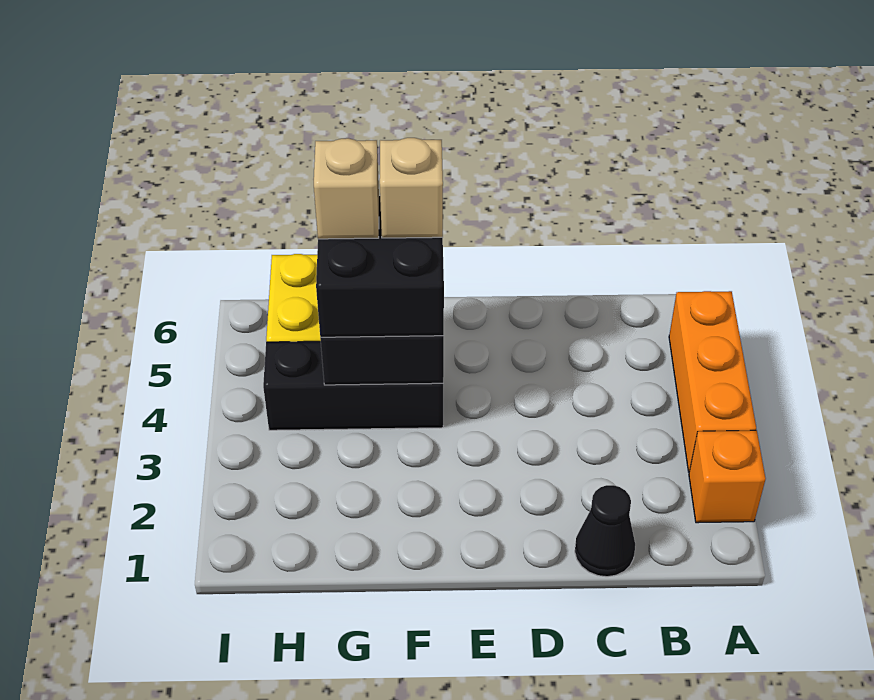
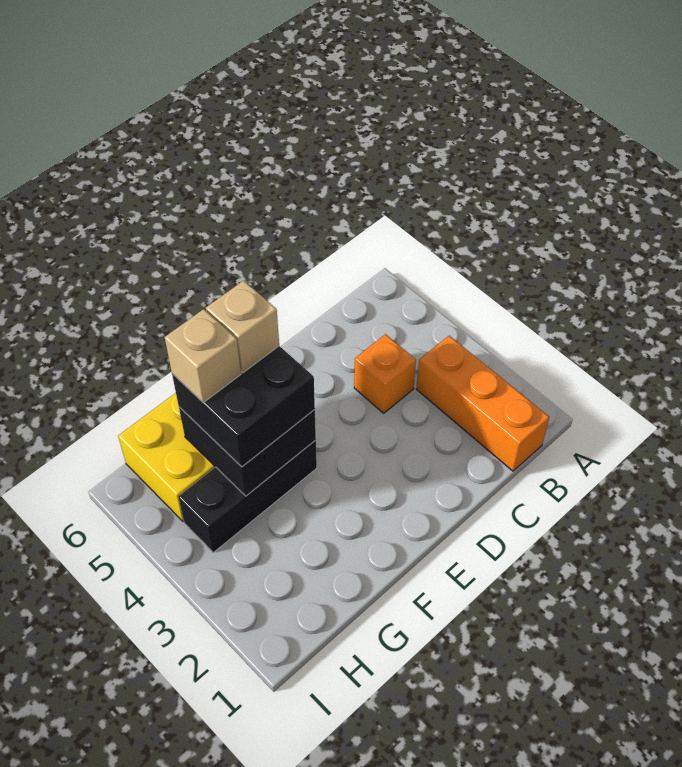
orange 1x1 brick [689,430,766,523] -> orange 1x1 brick moved to [354,334,416,413]
orange 1x3 brick [669,291,756,472] -> orange 1x3 brick moved to [416,336,549,471]
black 1x1 cone [575,485,635,577] -> none

